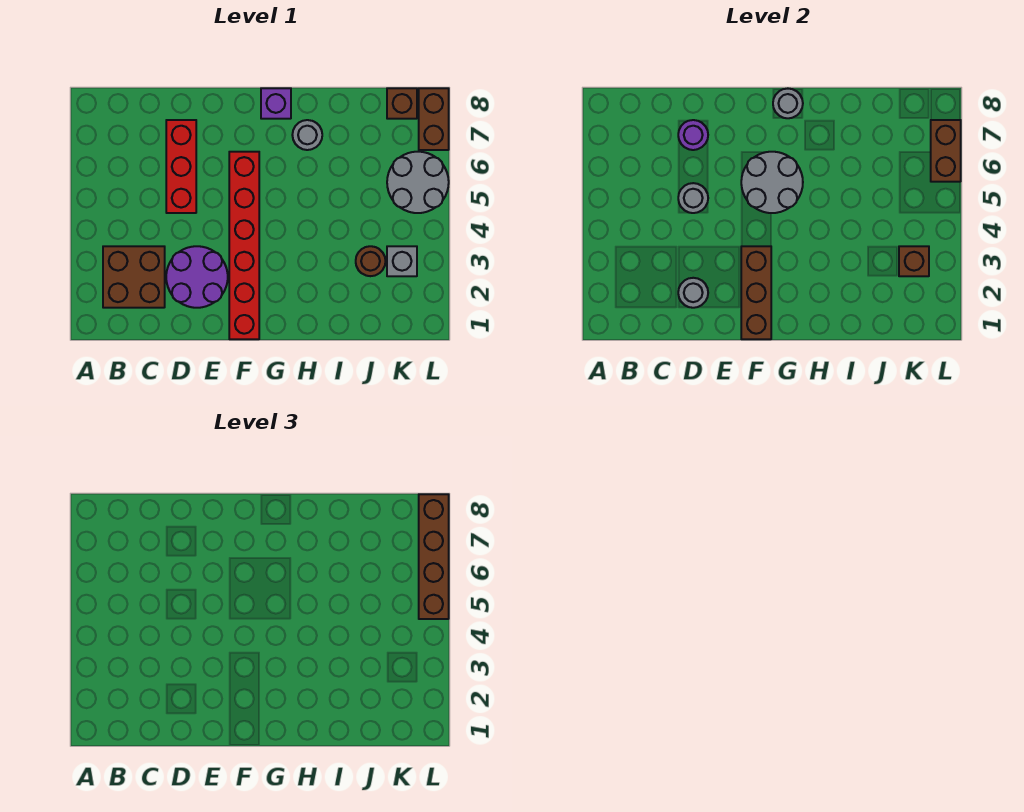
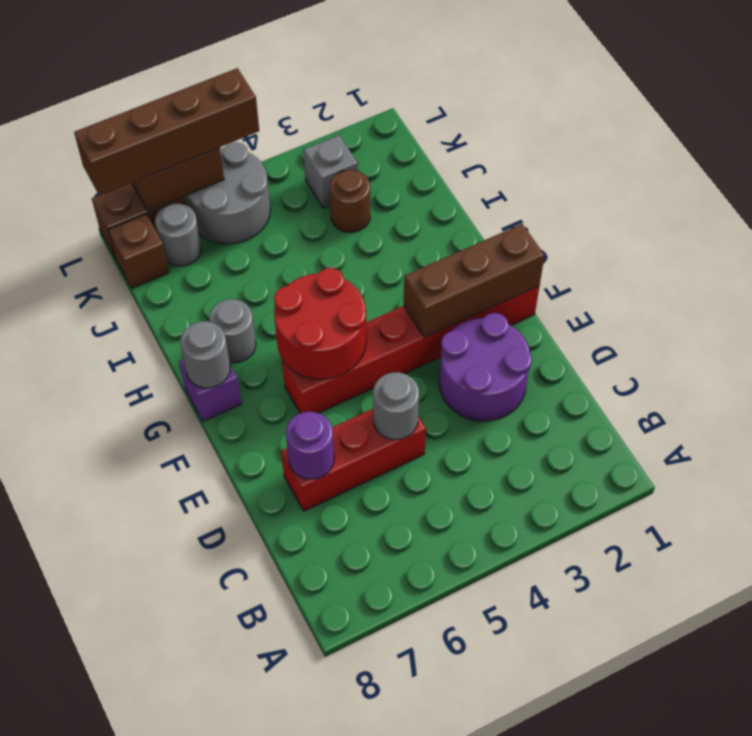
brown 2x2 brick [103,246,165,308] -> none
grey 1x1 round brick [678,278,708,308] -> grey 1x1 round brick moved to [155,204,201,266]
grey 2x2 round brick [741,152,803,213] -> red 2x2 round brick [274,268,366,379]
brown 1x1 brick [899,246,929,276] -> none

